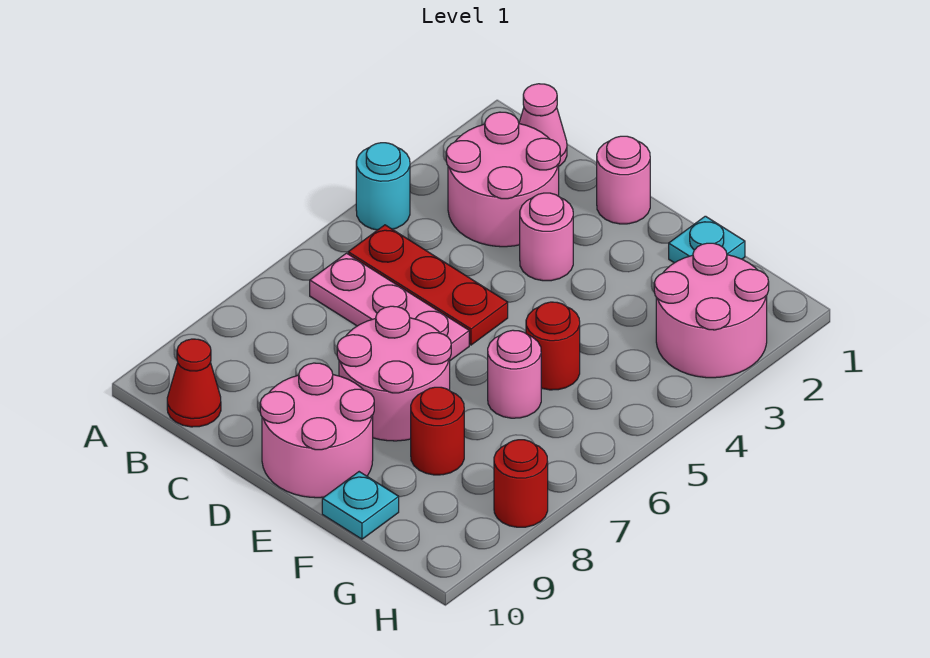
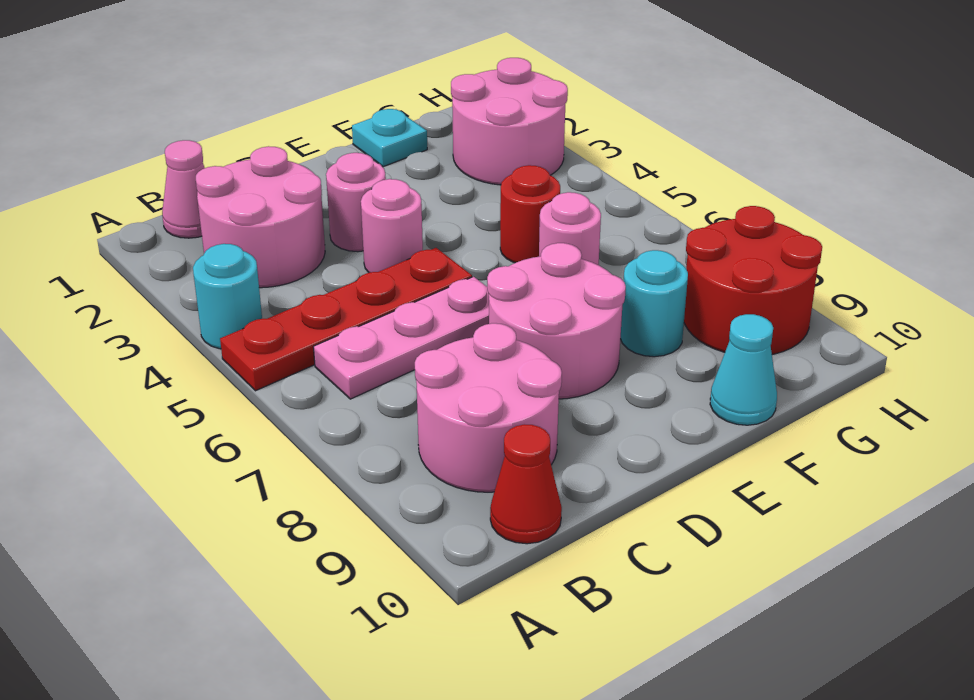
red 1x3 plate [348,225,508,345] -> red 1x4 plate [220,248,472,391]
pink 1x1 round brick [597,136,650,224] -> pink 1x1 round brick moved to [361,179,423,273]
pink 2x2 round brick [260,363,374,498] -> pink 2x2 round brick moved to [415,323,562,492]
red 1x1 round brick [411,387,464,475] -> cyan 1x1 round brick [620,250,688,357]
cyan 1x1 plate [322,472,399,539] -> cyan 1x1 cone [710,314,777,425]
red 1x1 round brick [494,440,548,527] -> red 2x2 round brick [684,206,822,354]

